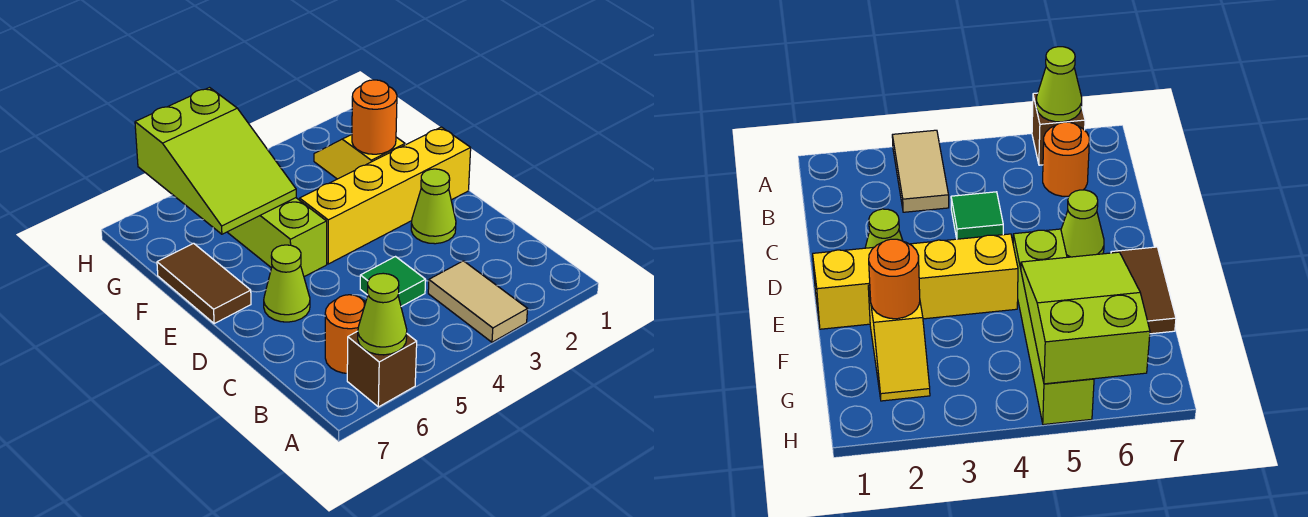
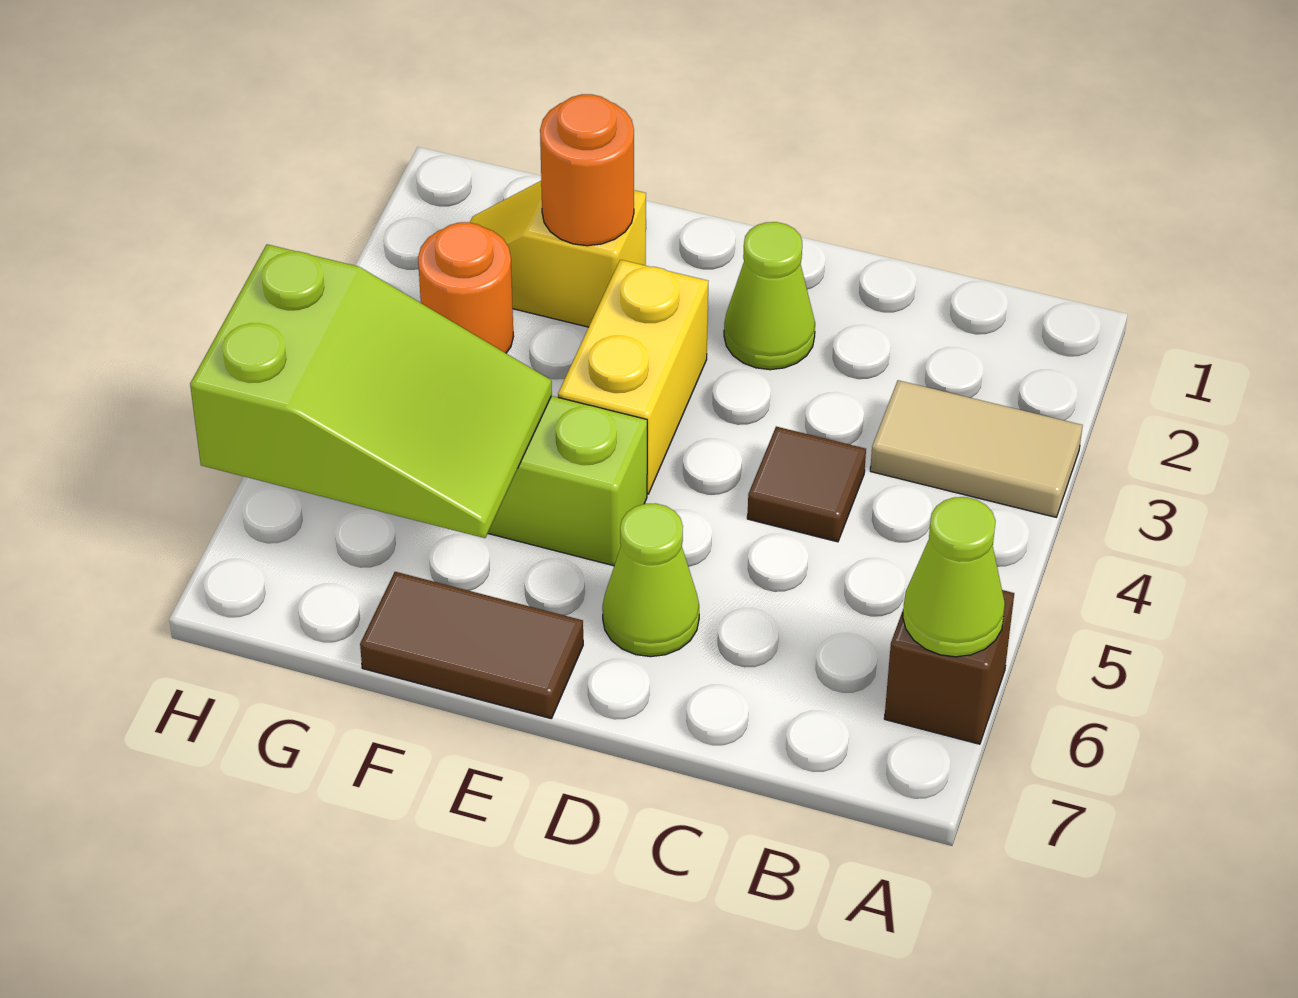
orange 1x1 round brick [325,295,366,373] -> orange 1x1 round brick moved to [418,222,513,353]
green 1x1 tile [360,257,426,306] -> brown 1x1 tile [747,427,866,542]
yellow 1x4 brick [300,127,471,264] -> yellow 1x2 brick [558,260,709,494]

